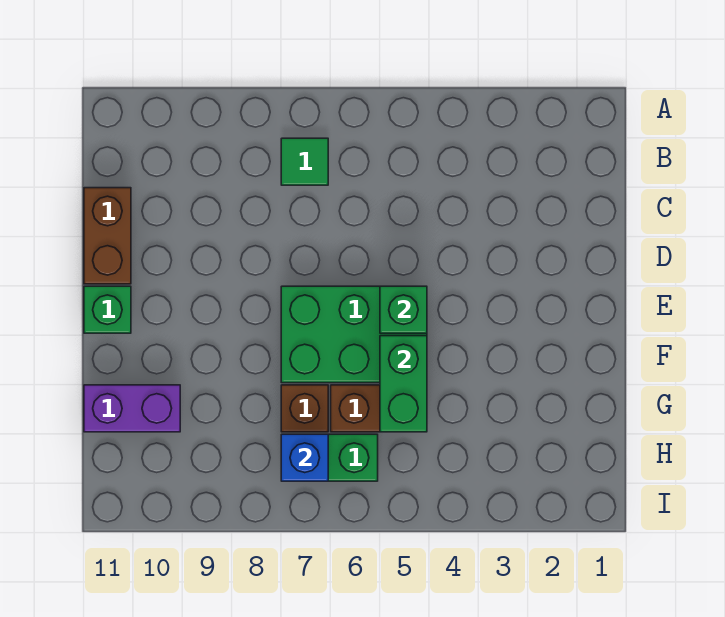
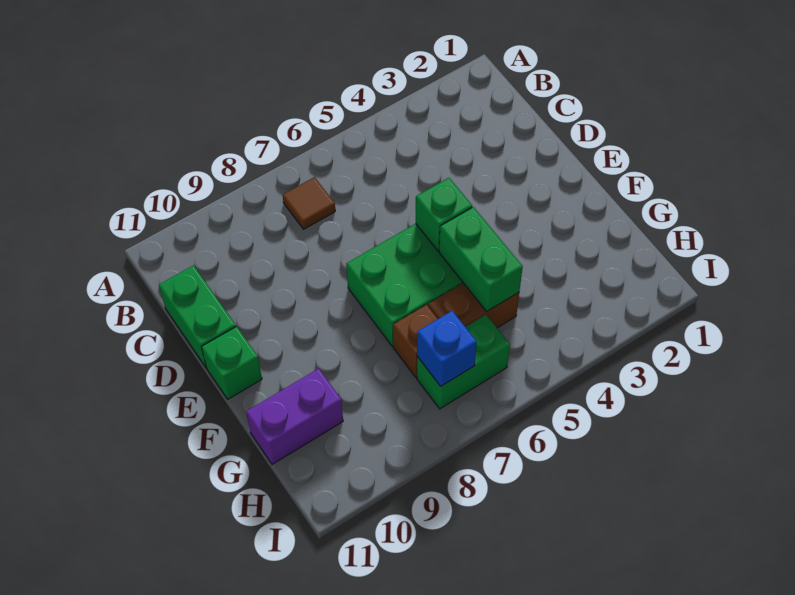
green 1x1 tile [281,138,328,185] -> brown 1x1 tile [283,177,335,229]
brown 1x2 brick [84,188,131,284] -> green 1x2 brick [159,265,236,368]

